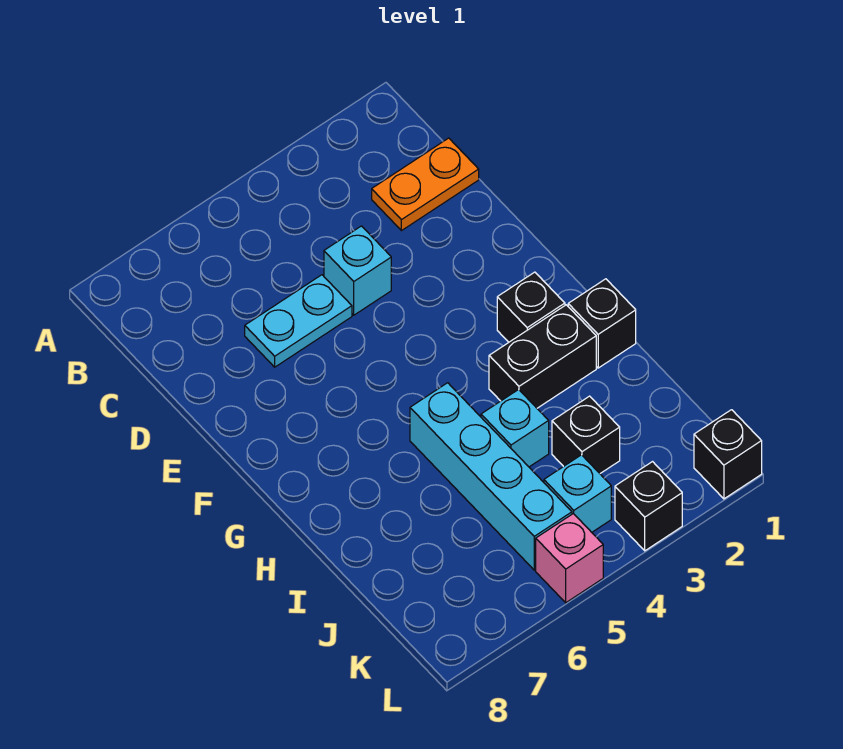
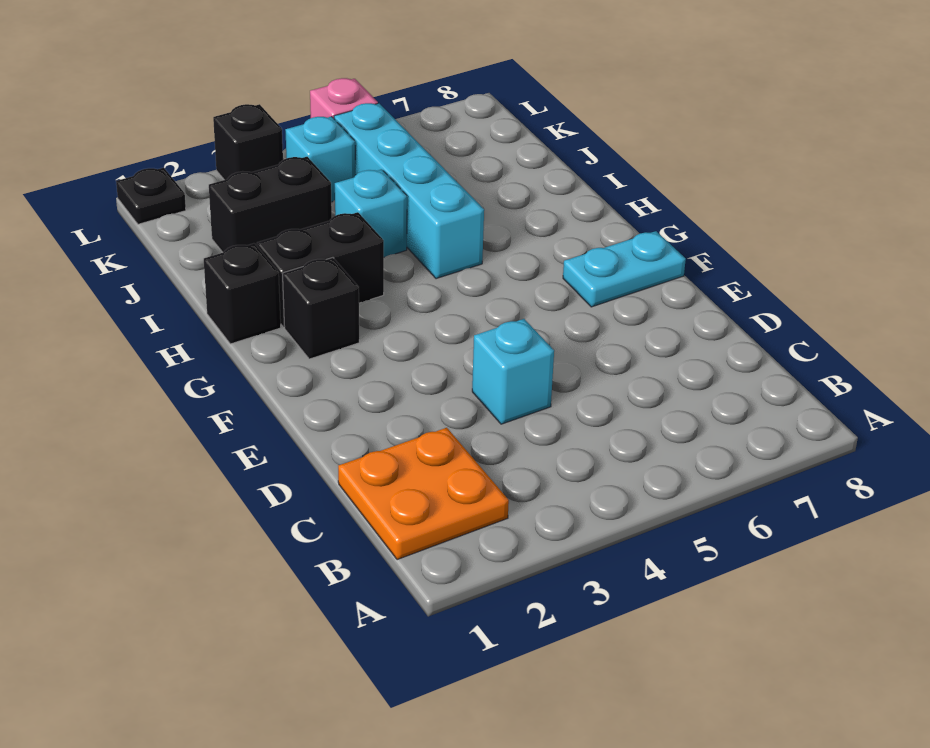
orange 1x2 plate [372,138,479,231] -> orange 2x2 plate [338,428,509,560]
cyan 1x2 plate [245,275,352,367] -> cyan 1x2 plate moved to [563,231,686,307]
black 1x1 brick [552,396,620,473] -> black 1x2 brick [209,157,332,252]
black 1x1 brick [694,410,762,499] -> black 1x1 plate [116,168,186,224]

